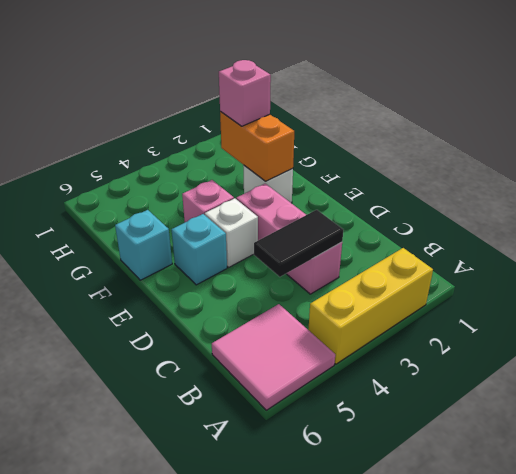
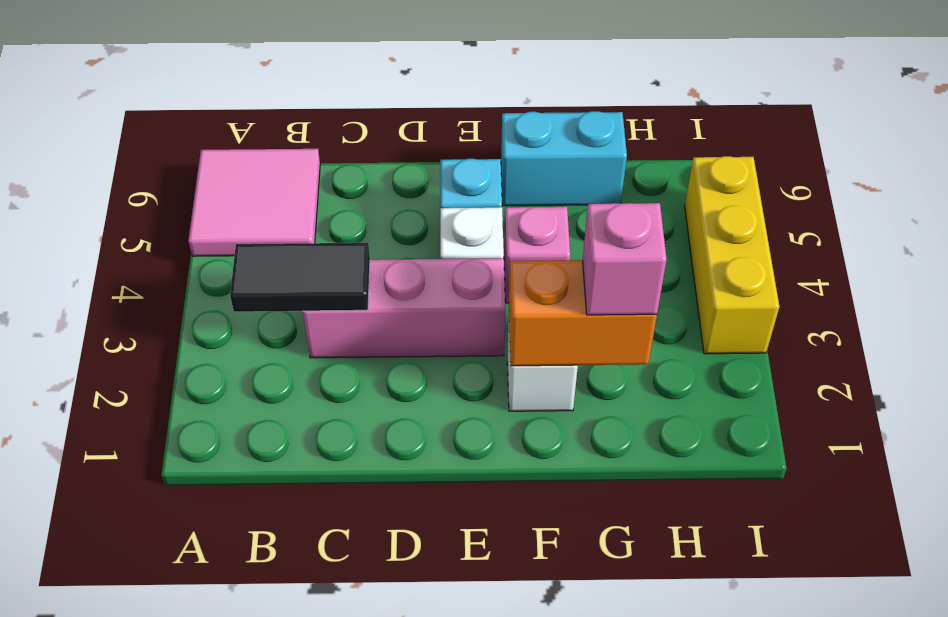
yellow 1x3 brick [308,248,433,364] -> yellow 1x3 brick moved to [685,156,779,354]
black 1x2 tile [254,210,343,277] -> black 1x2 tile turned to [230,243,370,312]
cyan 1x1 brick [115,210,172,280] -> cyan 1x2 brick [501,111,627,206]

